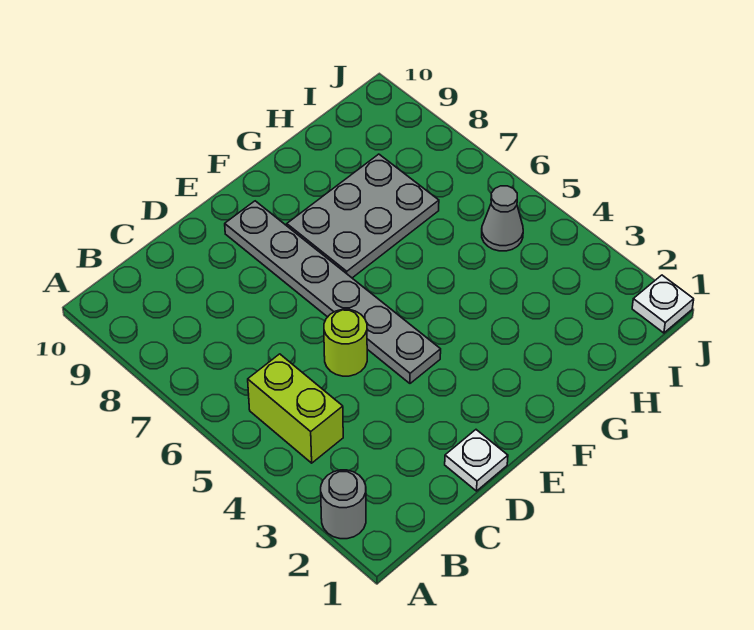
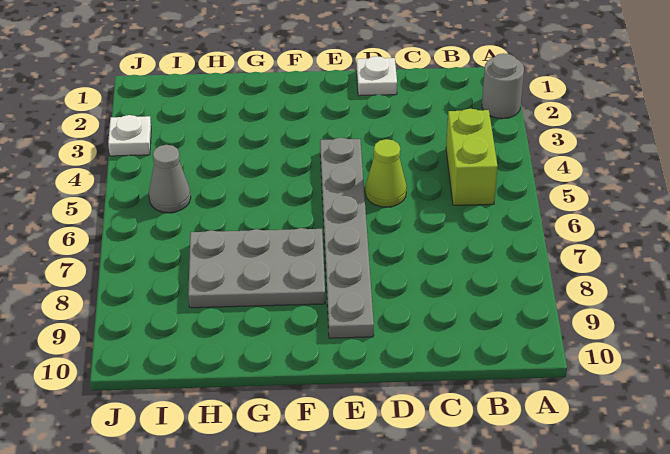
lime 1x1 round brick [324,309,367,376] -> lime 1x1 cone [365,139,407,207]
white 1x1 plate [632,275,694,333] -> white 1x1 plate moved to [108,115,151,156]

